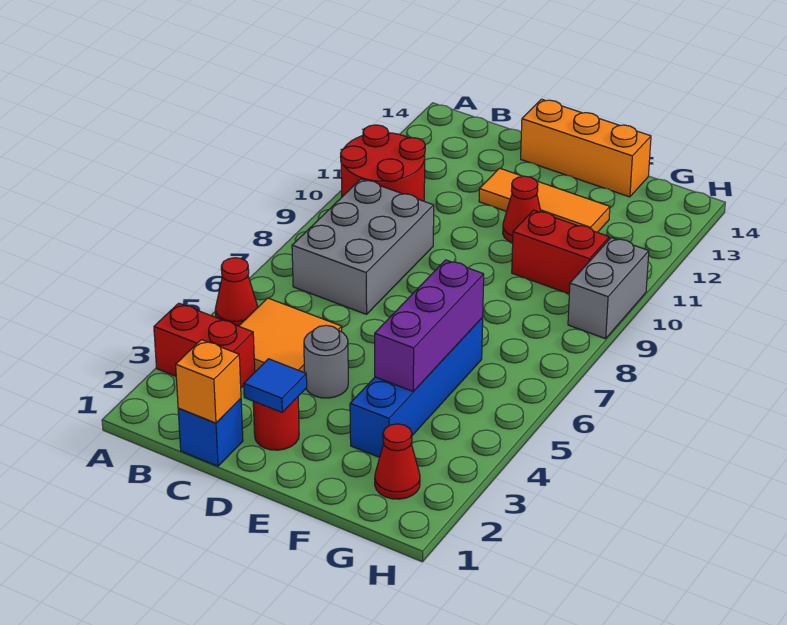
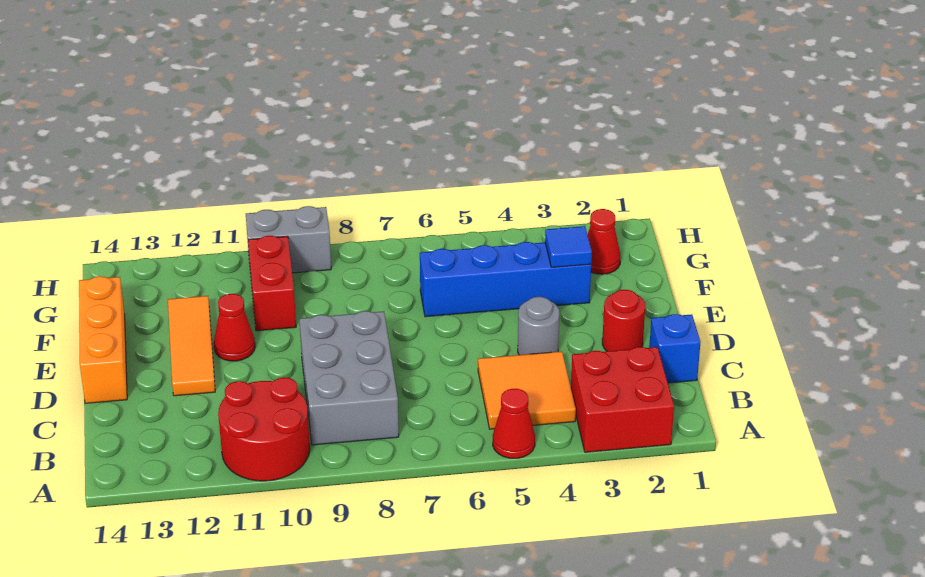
red 1x2 brick [154,303,255,388] -> red 2x2 brick [571,347,674,452]
grey 2x3 brick [292,179,434,314] -> grey 2x3 brick turned to [300,311,399,445]
orange 1x1 brick [176,340,241,423] -> none
blue 1x1 tile [244,359,307,412] -> blue 1x1 tile moved to [545,226,592,267]
purple 1x3 brick [375,260,484,391] -> none

